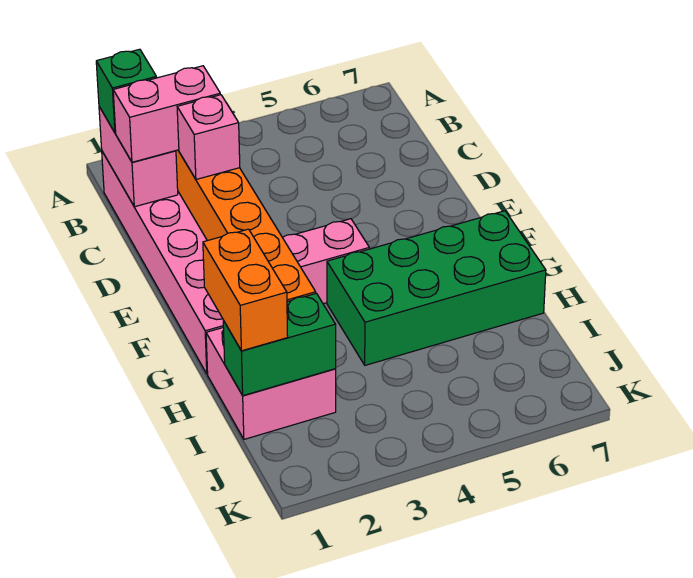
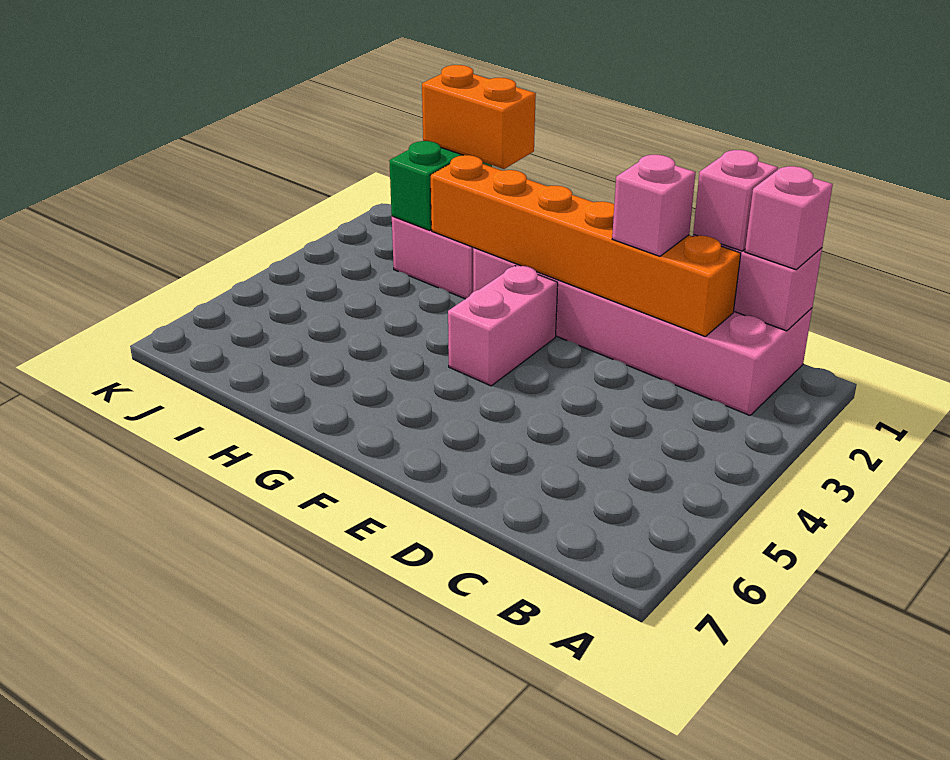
green 1x1 brick [96,49,157,133] -> pink 1x1 brick [745,166,833,270]
pink 1x2 brick [113,66,220,162] -> pink 1x1 brick [693,150,778,251]
green 2x4 brick [327,211,546,365] -> none

